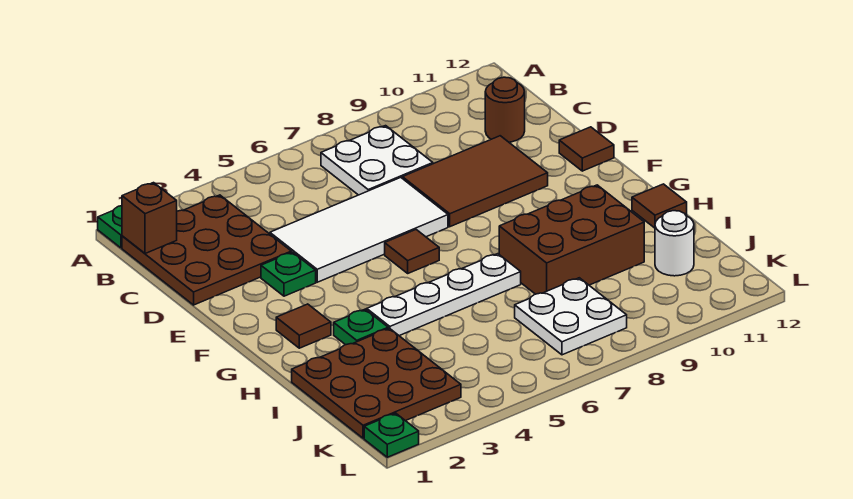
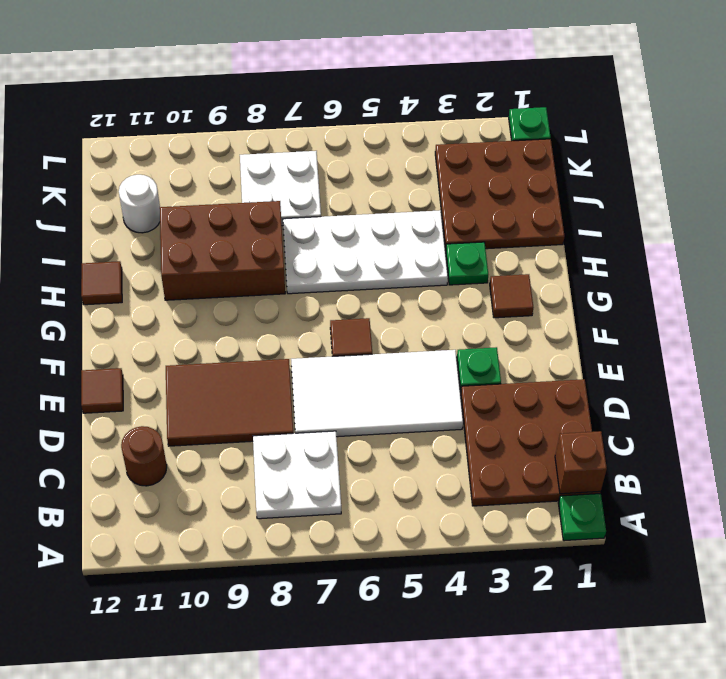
white 1x4 plate [367,254,521,336] -> white 2x4 plate [283,210,448,294]

